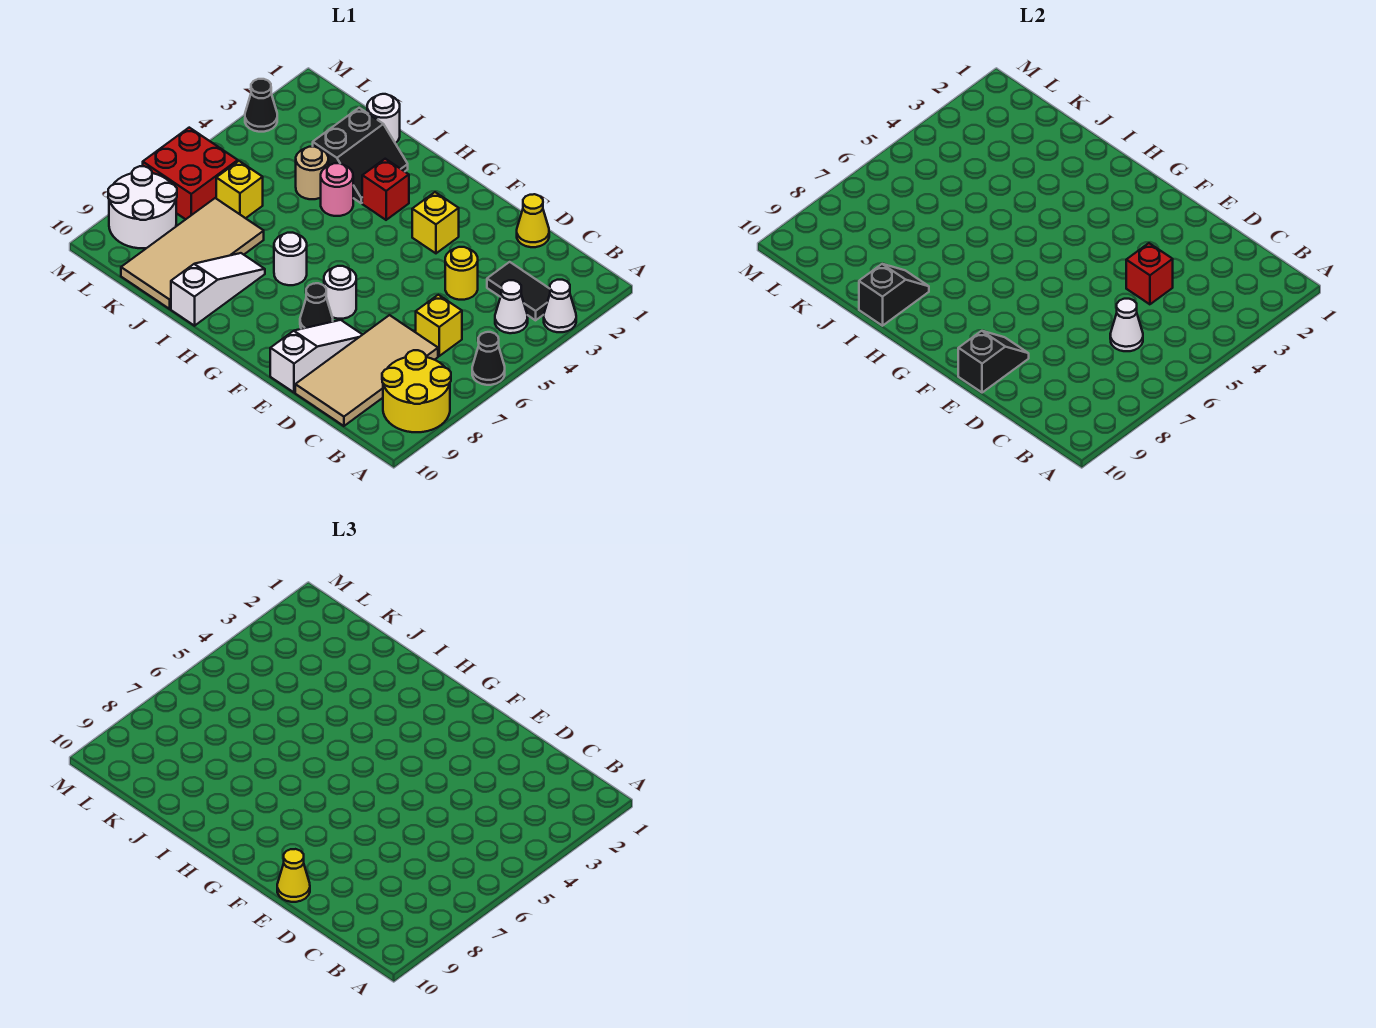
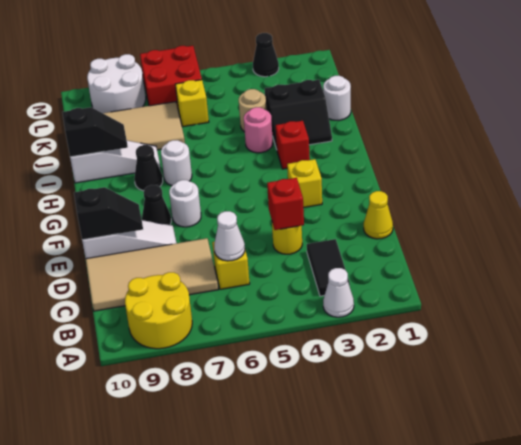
black 1x1 cone [472,332,505,385] -> black 1x1 cone moved to [134,145,163,191]
white 1x1 cone [495,280,528,333] -> none
yellow 1x1 cone [277,849,310,902] -> none

